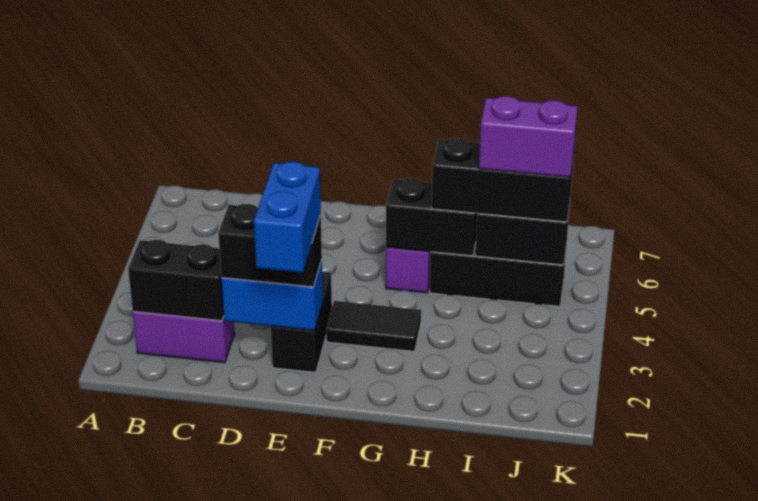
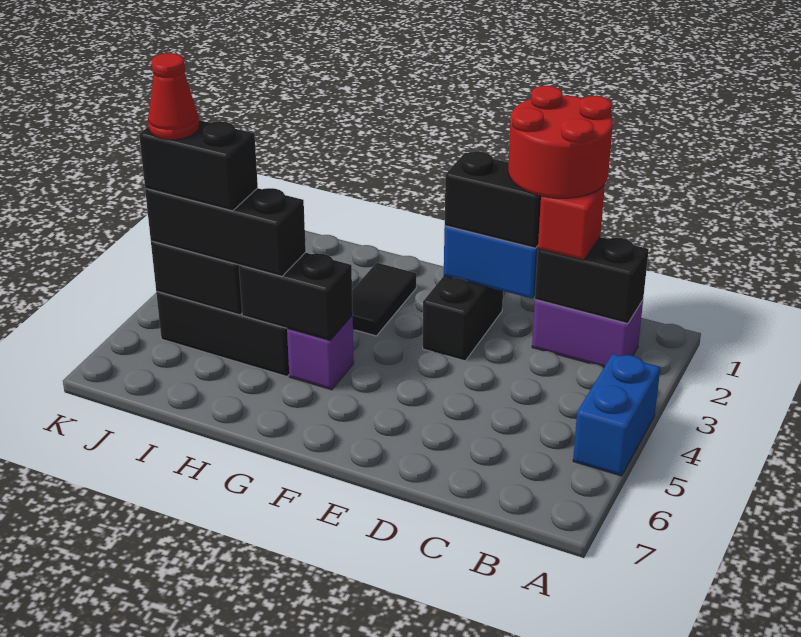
none -> red 2x2 round brick [508,86,613,198]
none -> red 1x1 brick [538,185,605,260]
blue 1x2 brick [254,161,321,273] -> blue 1x2 brick moved to [573,354,660,476]
black 1x2 tile [326,301,421,351] -> black 1x2 tile turned to [352,263,417,336]
purple 1x2 brick [479,96,578,177] -> black 1x2 brick [139,120,258,211]
none -> red 1x1 cone [148,53,199,140]

